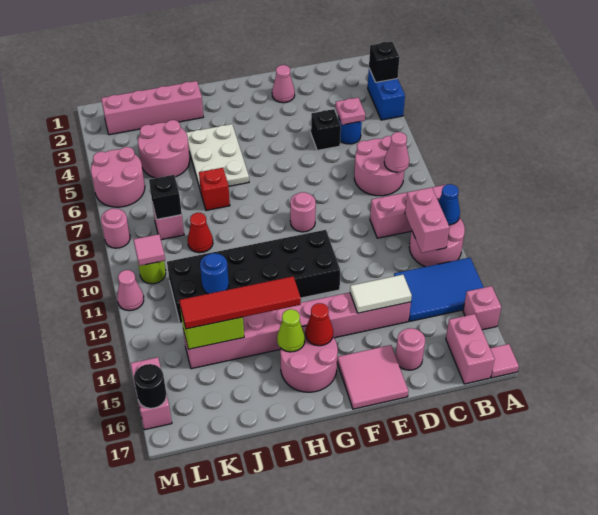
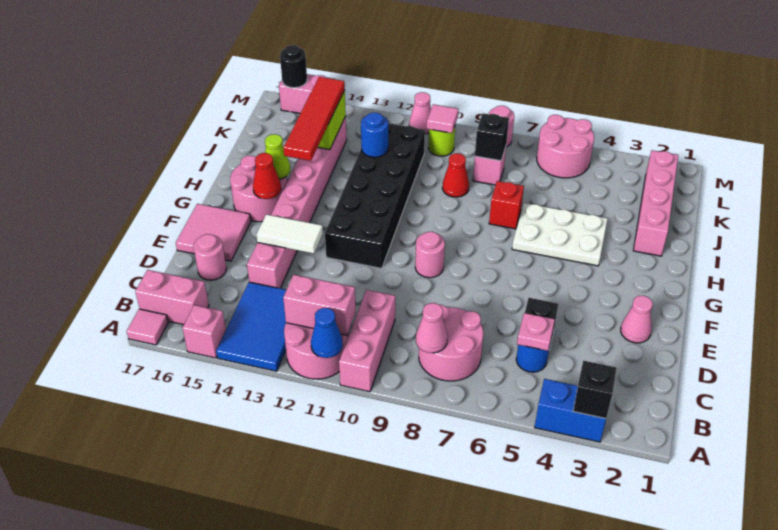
white 1x2 tile [350,275,412,313] -> white 1x2 tile turned to [256,214,323,254]
pink 2x2 round brick [138,120,190,178] -> none

